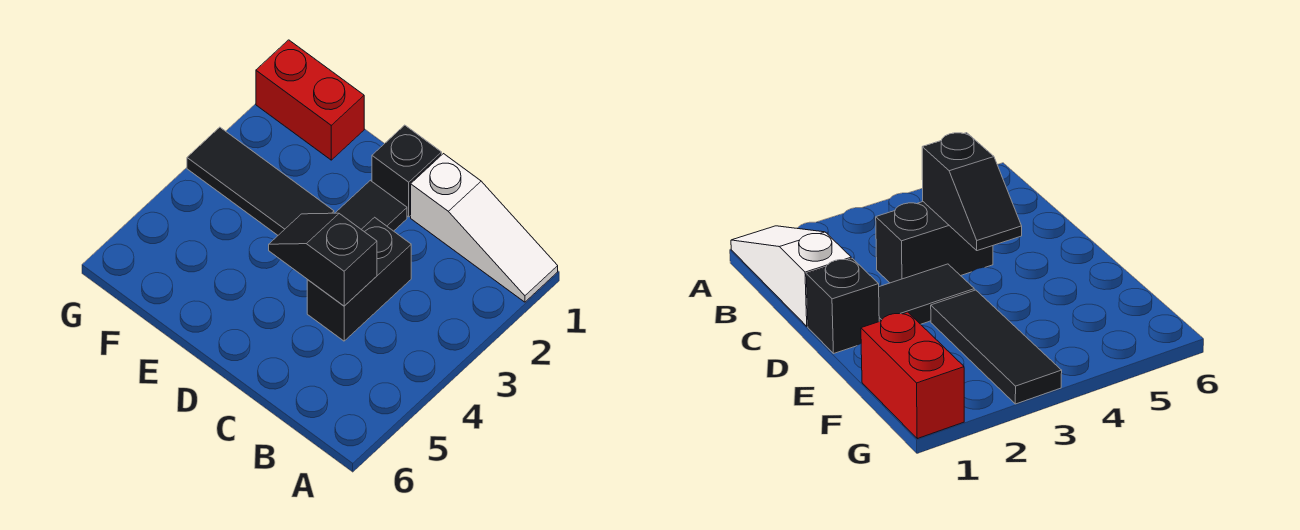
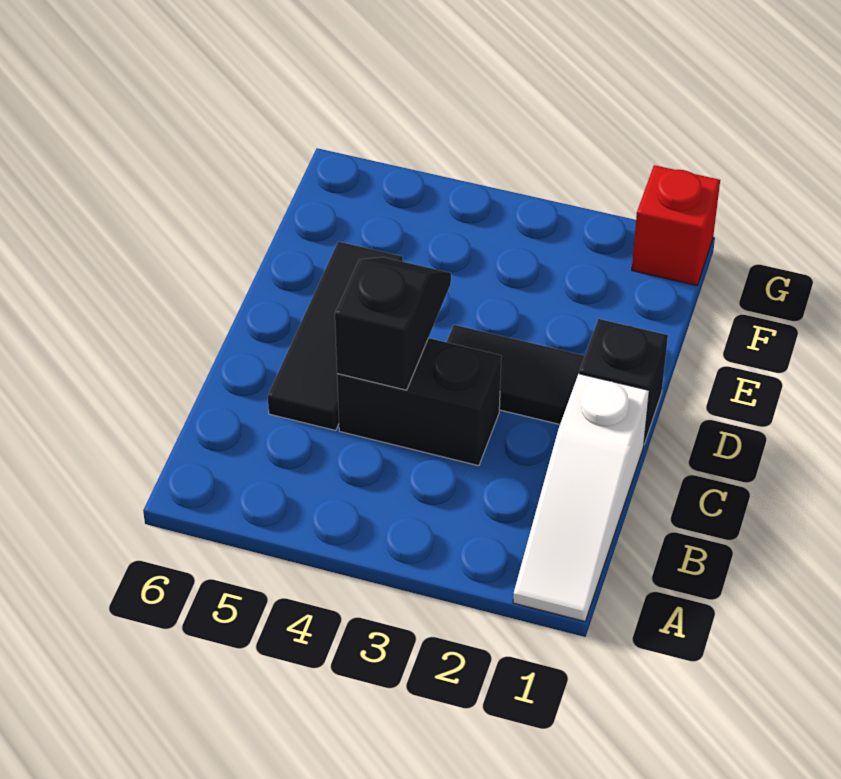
black 1x3 tile [187,127,334,235] -> black 1x3 tile moved to [268,242,403,431]
red 1x2 brick [256,40,364,160] -> red 1x1 brick [632,165,720,285]

